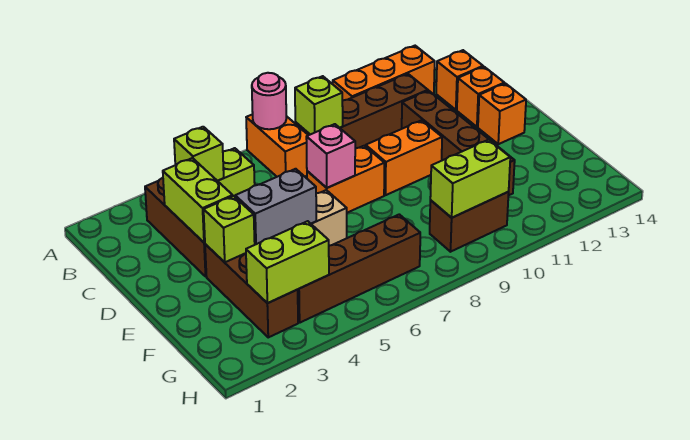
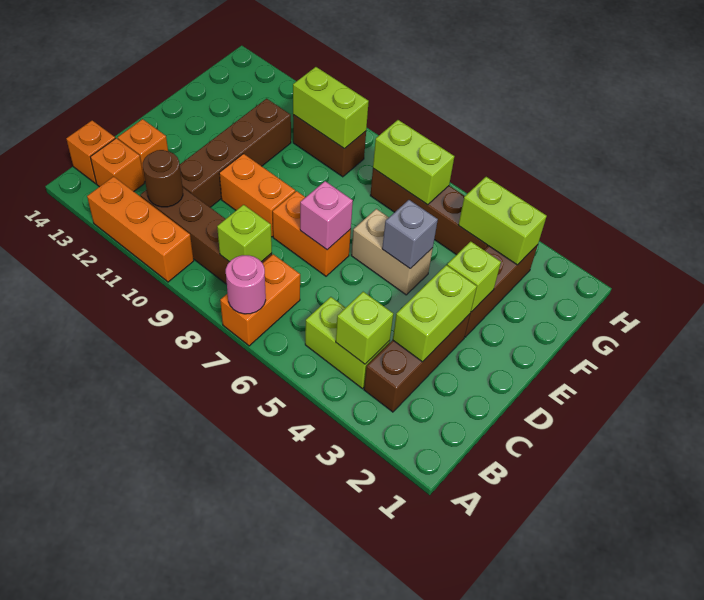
none -> brown 1x1 round brick [143,150,183,207]
orange 1x1 brick [478,83,526,144] -> orange 1x1 brick moved to [66,120,115,184]
grey 1x2 brick [235,169,316,245] -> grey 1x1 brick [382,200,438,269]
none -> lime 1x2 brick [373,120,454,205]

